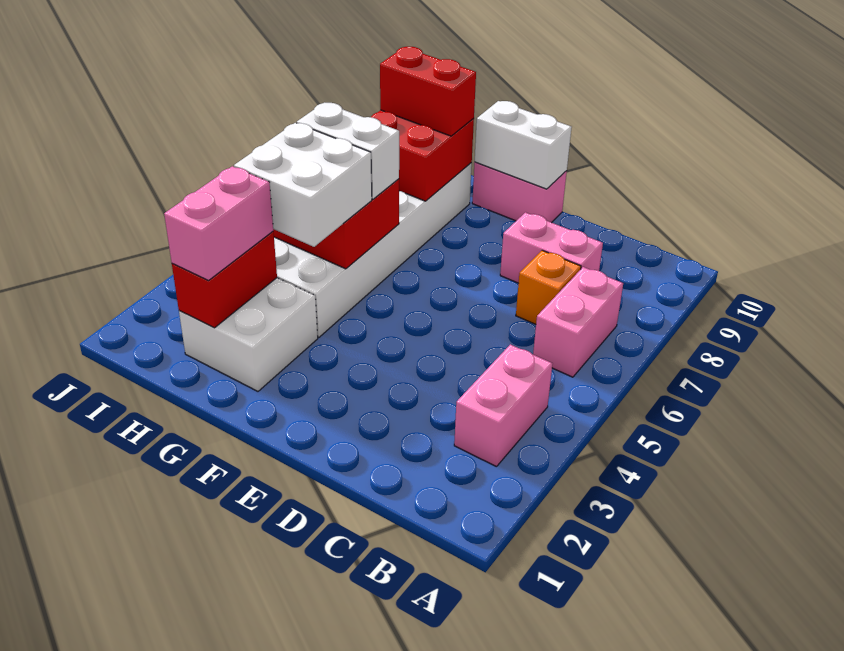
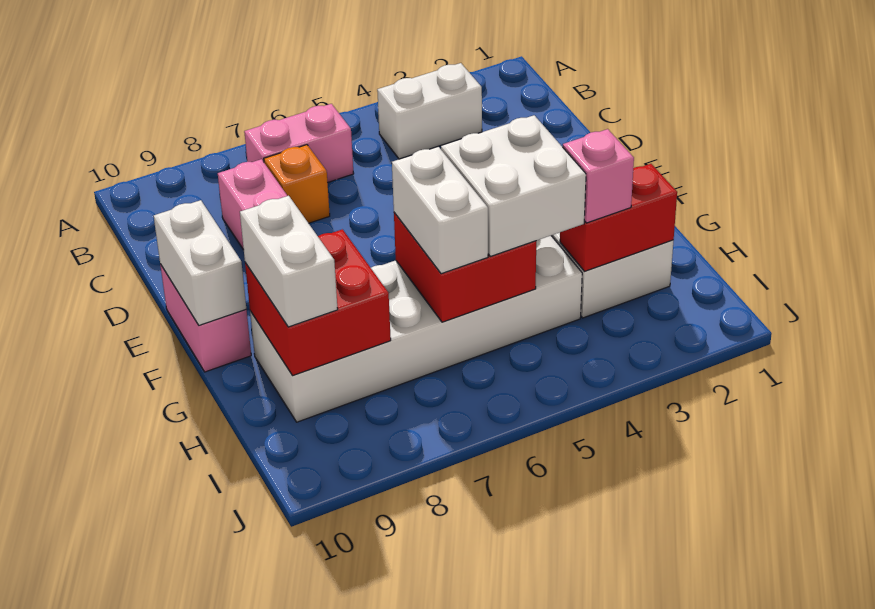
pink 1x2 brick [454,344,552,467] -> white 1x2 brick [377,63,482,159]
red 1x2 brick [380,47,476,136] -> white 1x2 brick [240,196,338,327]
pink 1x2 brick [164,166,273,281] -> pink 1x1 brick [563,129,634,223]

